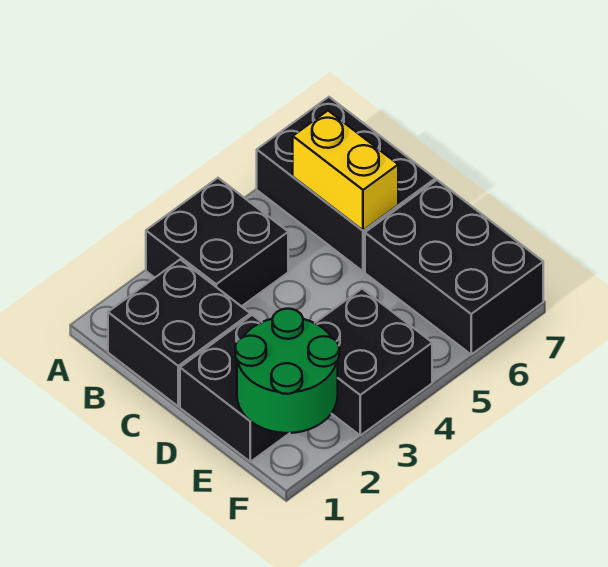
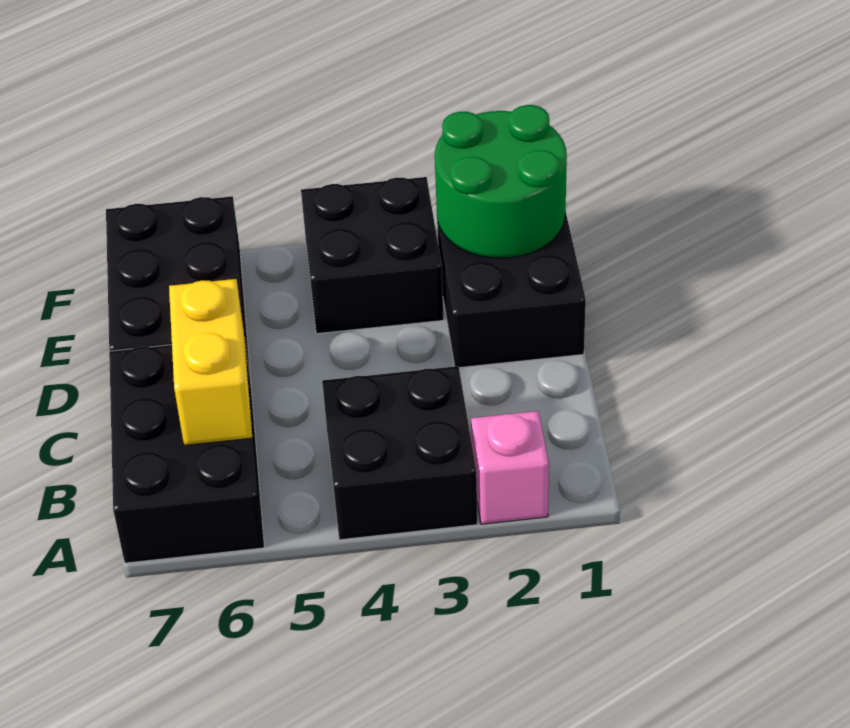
none -> pink 1x1 brick [471,411,549,524]
black 2x2 brick [108,260,250,406] -> none

